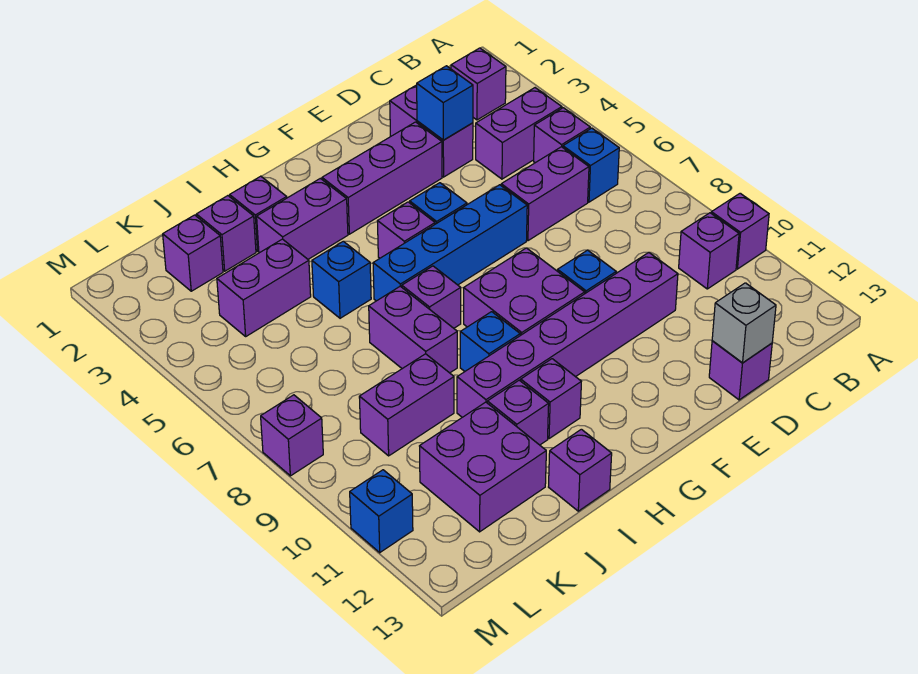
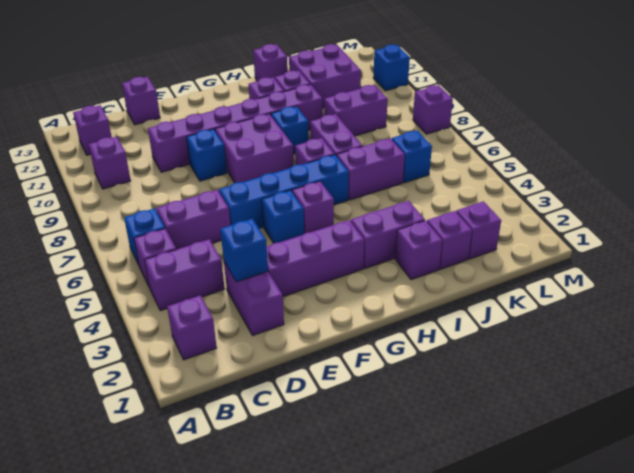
purple 1x1 brick [711,193,769,269] -> purple 1x1 brick moved to [73,105,112,155]
grey 1x1 brick [712,283,776,363] -> none
blue 1x1 brick [312,241,371,318] -> blue 1x1 brick moved to [392,131,432,183]
purple 1x2 brick [217,239,311,336] -> purple 1x2 brick moved to [337,138,405,200]

